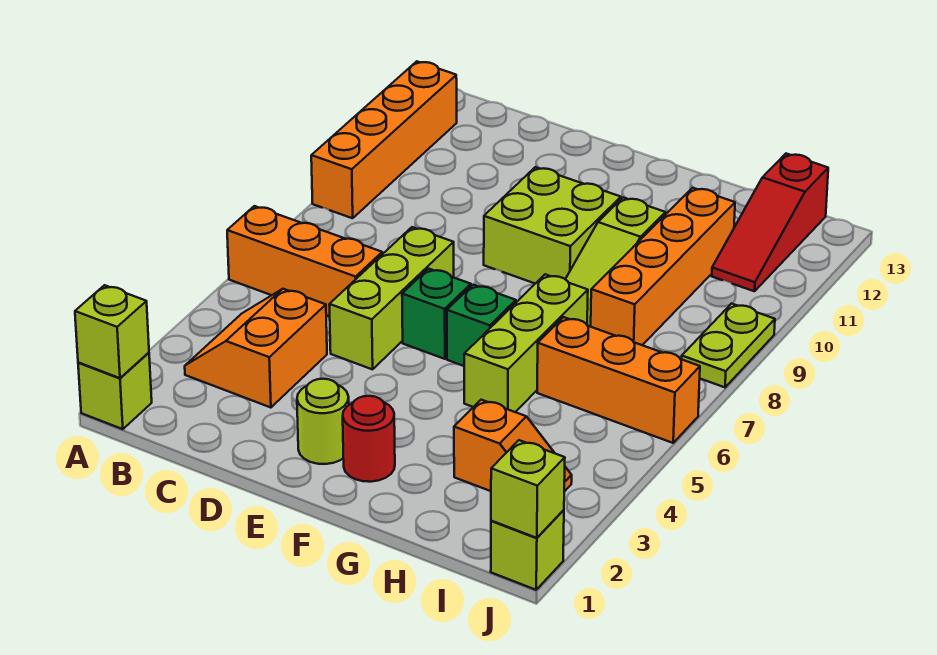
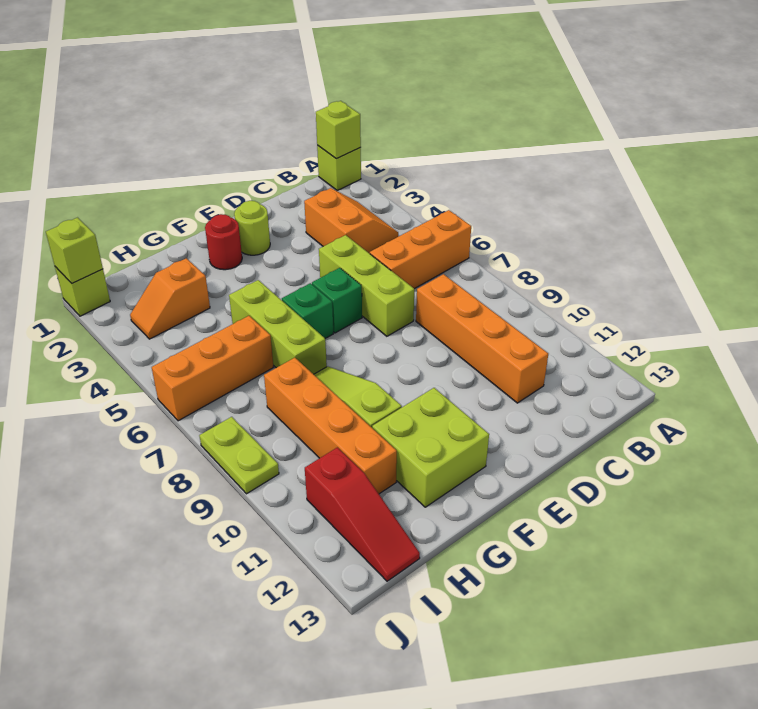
orange 1x4 brick [311,61,457,218] -> orange 1x4 brick moved to [416,274,548,403]
lime 2x2 brick [484,167,621,284] -> lime 2x2 brick moved to [372,388,489,507]
red 1x3 slope [712,154,828,291] -> red 1x3 slope turned to [305,447,420,581]

